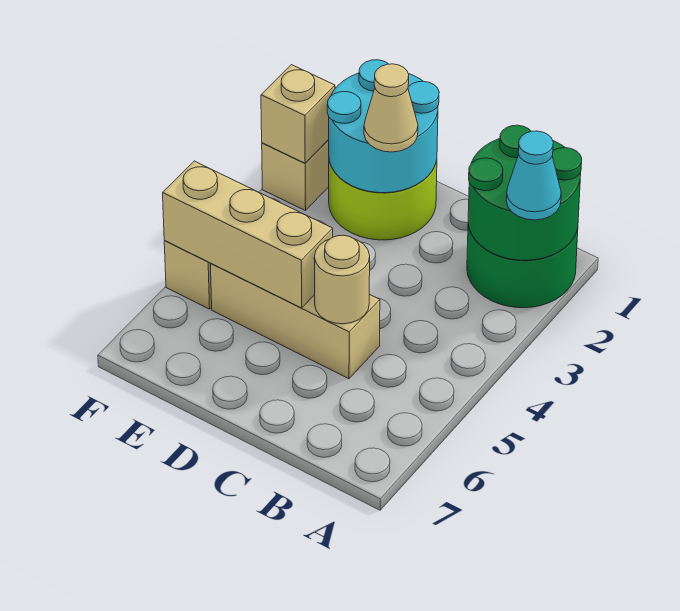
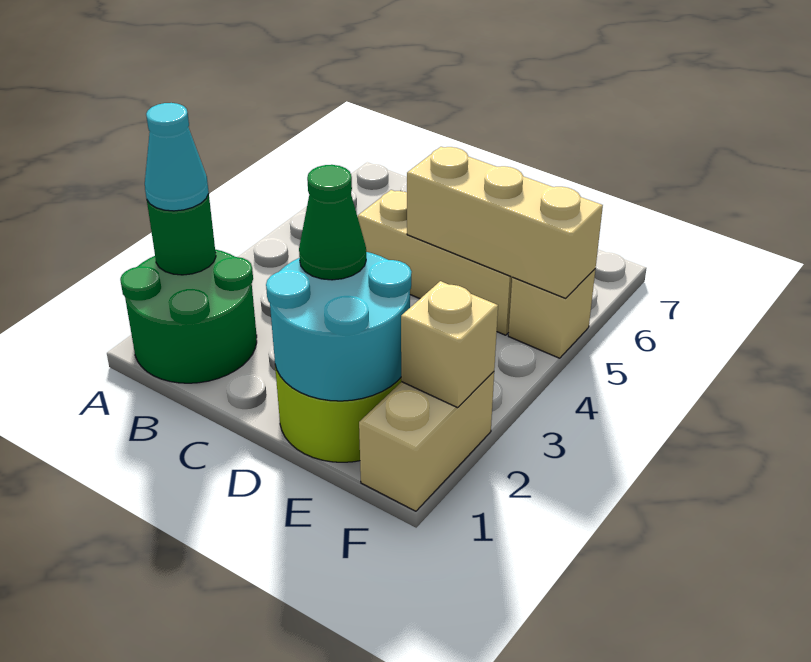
green 2x2 round brick [468,125,582,260] -> green 1x1 round brick [147,194,216,275]
tan 1x1 round brick [314,235,370,324] -> none
tan 1x1 cone [364,64,418,152] -> green 1x1 cone [299,165,366,280]

